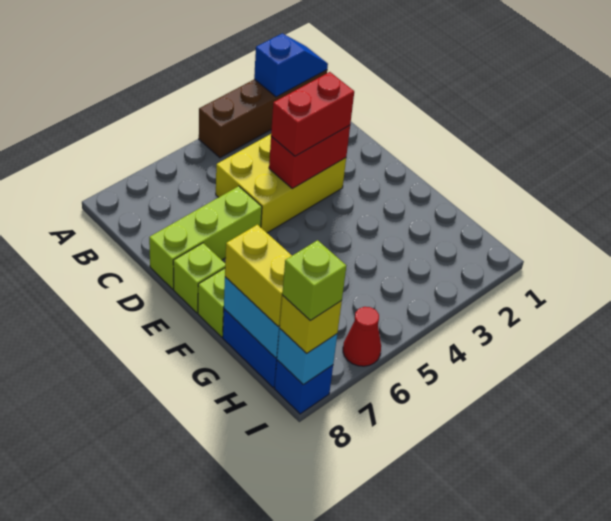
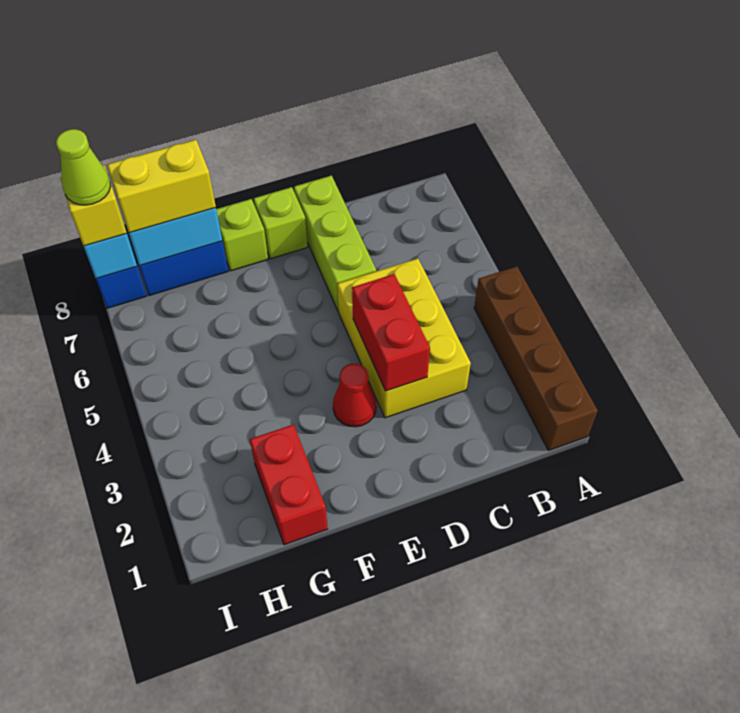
blue 1x2 slope [254,33,328,97] -> none
red 1x2 brick [271,72,354,156] -> red 1x2 brick moved to [250,424,328,545]
red 1x1 cone [343,307,381,366] -> red 1x1 cone moved to [333,364,376,427]
lime 1x1 brick [282,240,346,321] -> lime 1x1 cone [56,129,111,205]

